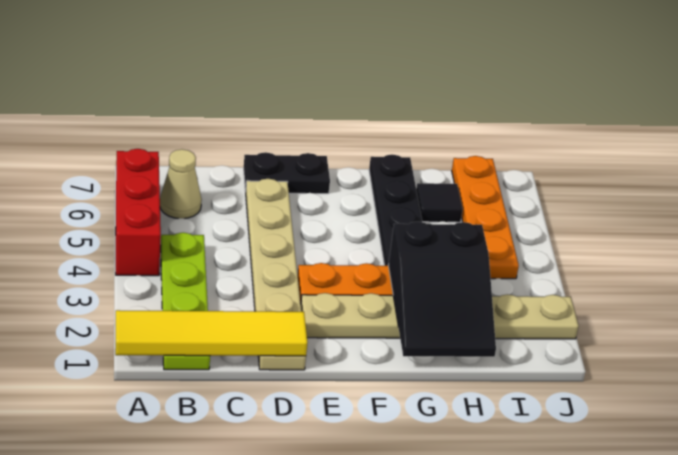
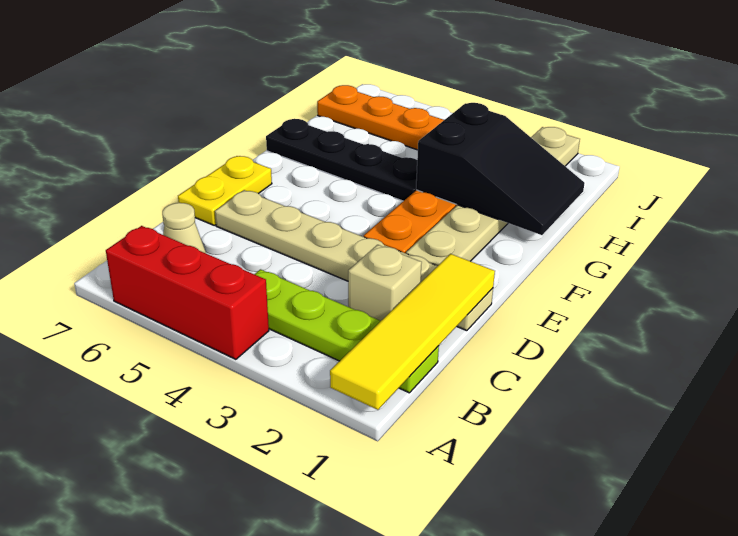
none -> tan 1x1 brick [348,245,422,321]
black 1x2 plate [244,152,330,194] -> yellow 1x2 plate [178,156,272,225]
black 1x1 tile [416,183,463,222] -> none

